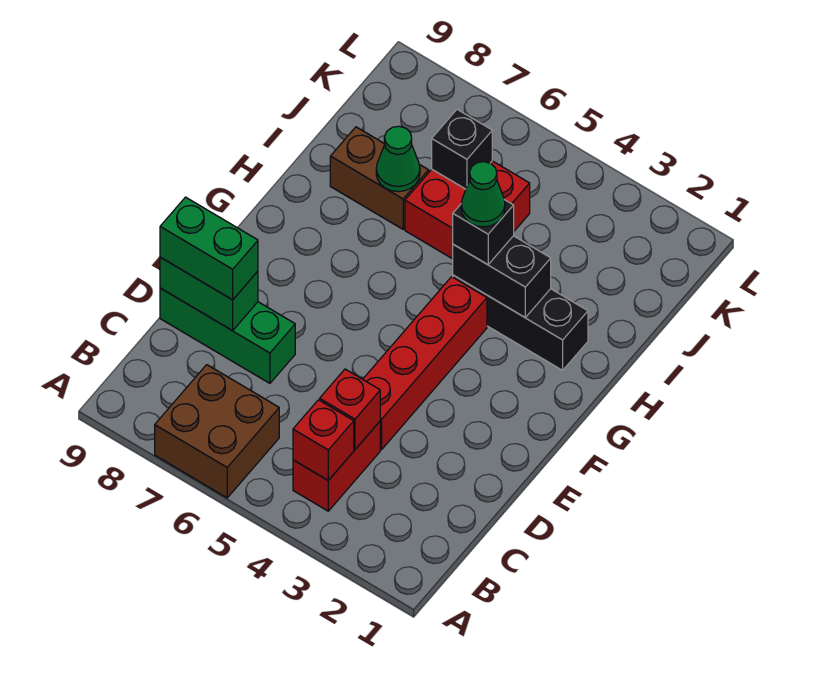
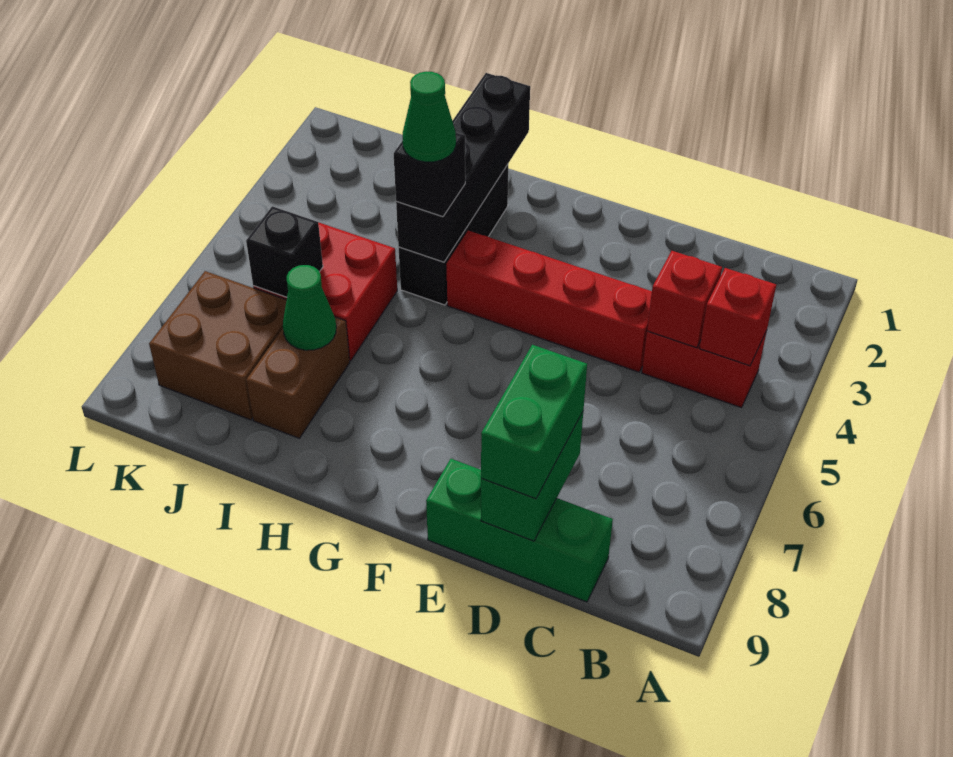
brown 2x2 brick [155,365,279,498] -> brown 2x2 brick moved to [149,271,287,420]
green 1x3 brick [160,288,295,383] -> green 1x3 brick turned to [426,459,613,602]
black 1x2 brick [453,236,551,317] -> black 1x4 brick [396,73,530,262]

